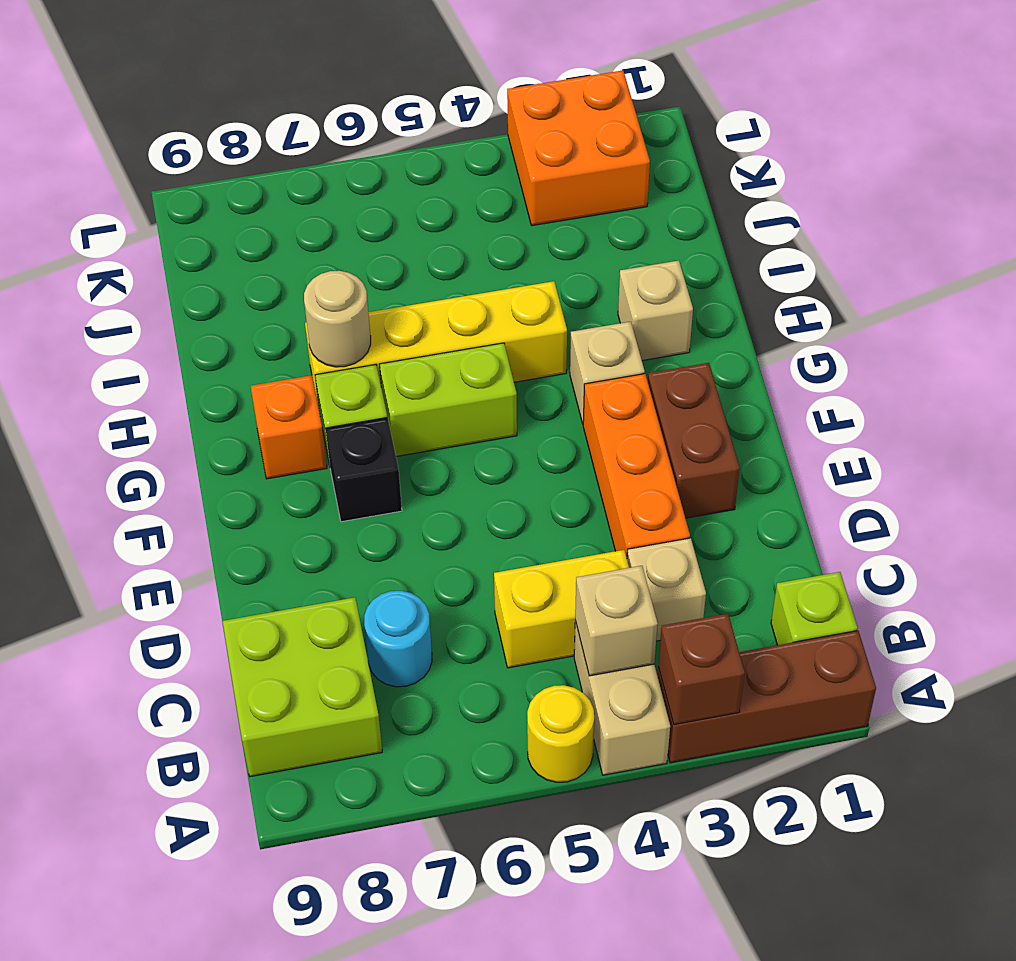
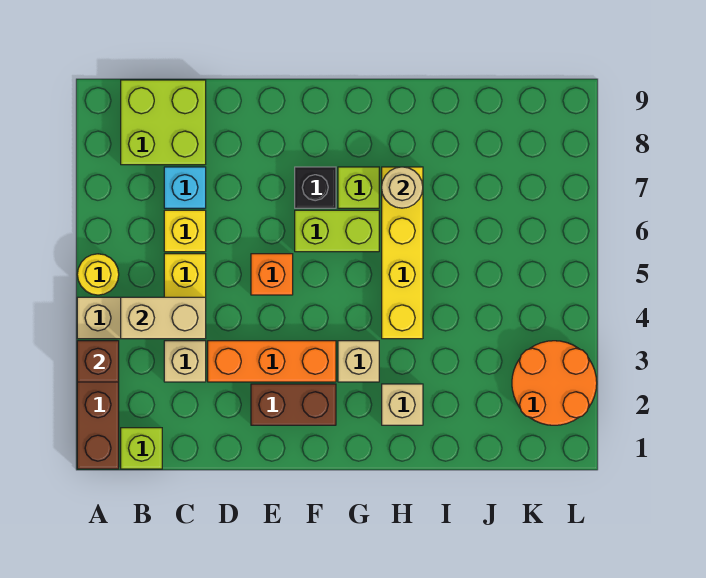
tan 1x1 brick [575,566,658,676] -> tan 1x2 brick [121,297,206,339]
none -> yellow 1x1 brick [164,210,206,252]
cyan 1x1 round brick [364,591,432,687] -> cyan 1x1 brick [164,167,206,208]
lime 1x2 brick [380,343,517,457] -> lime 1x2 brick turned to [295,210,379,252]
orange 1x1 brick [251,375,327,479] -> orange 1x1 brick moved to [251,254,293,295]
orange 2x2 brick [507,71,650,226] -> orange 2x2 round brick [512,341,597,425]

